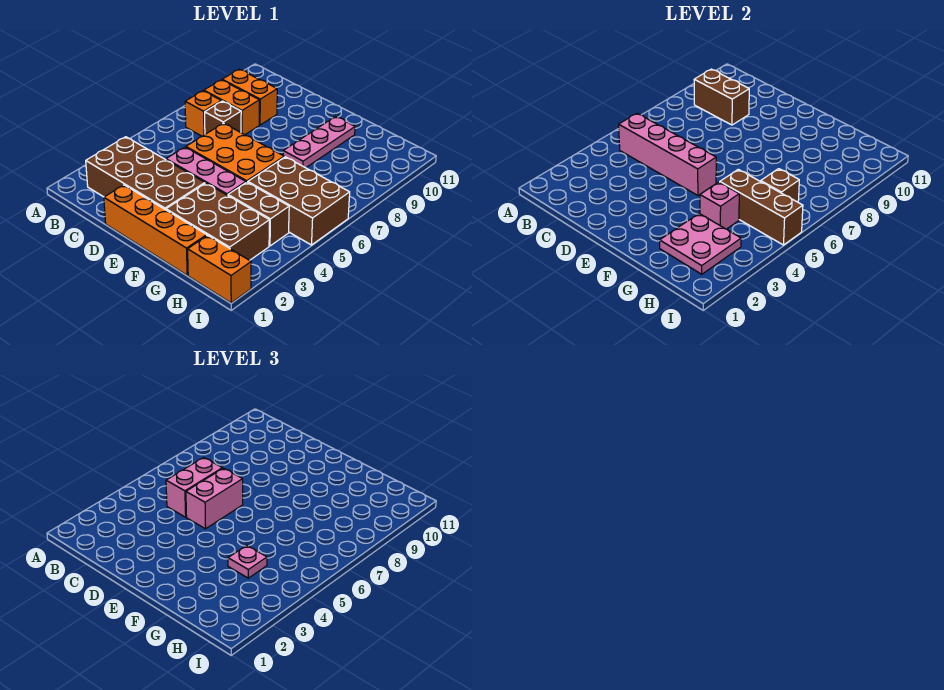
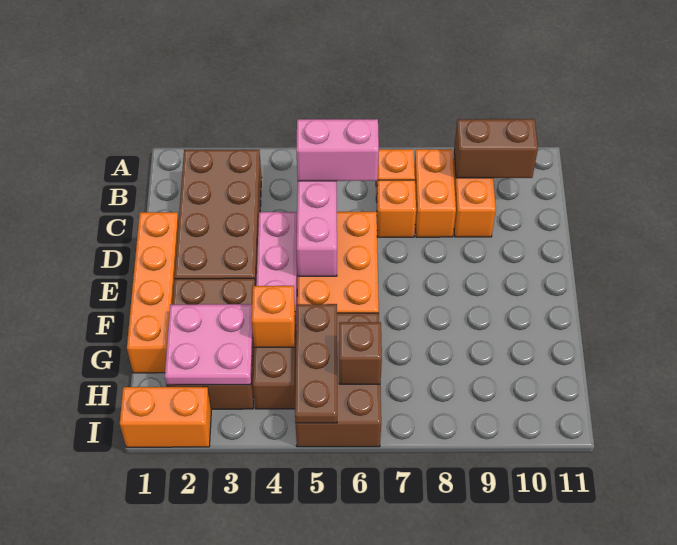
brown 1x2 brick [694,69,749,125] -> brown 1x2 brick turned to [454,119,538,178]
brown 1x1 brick [205,101,241,134] -> orange 1x1 brick [377,180,416,237]
pink 1x2 brick [186,468,243,529] -> none
pink 1x3 plate [283,116,355,168] -> none
pink 1x1 brick [700,182,739,229] -> orange 1x1 brick [252,286,295,347]
pink 1x1 plate [228,545,267,578] -> none
brown 1x3 brick [720,169,803,245] -> brown 1x3 plate [295,304,337,423]
orange 1x2 brick [188,235,251,303] -> orange 1x2 brick turned to [120,387,211,447]

